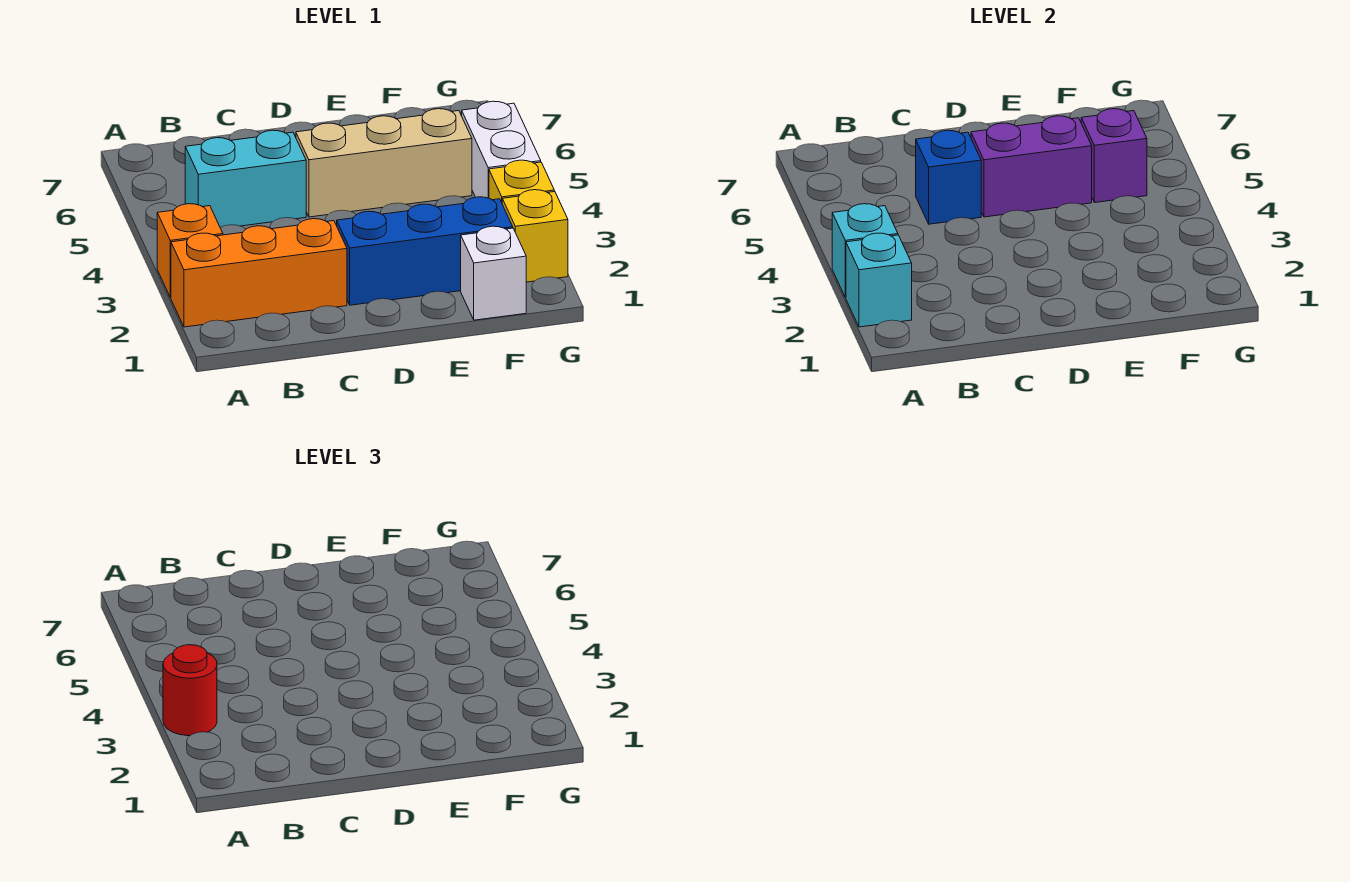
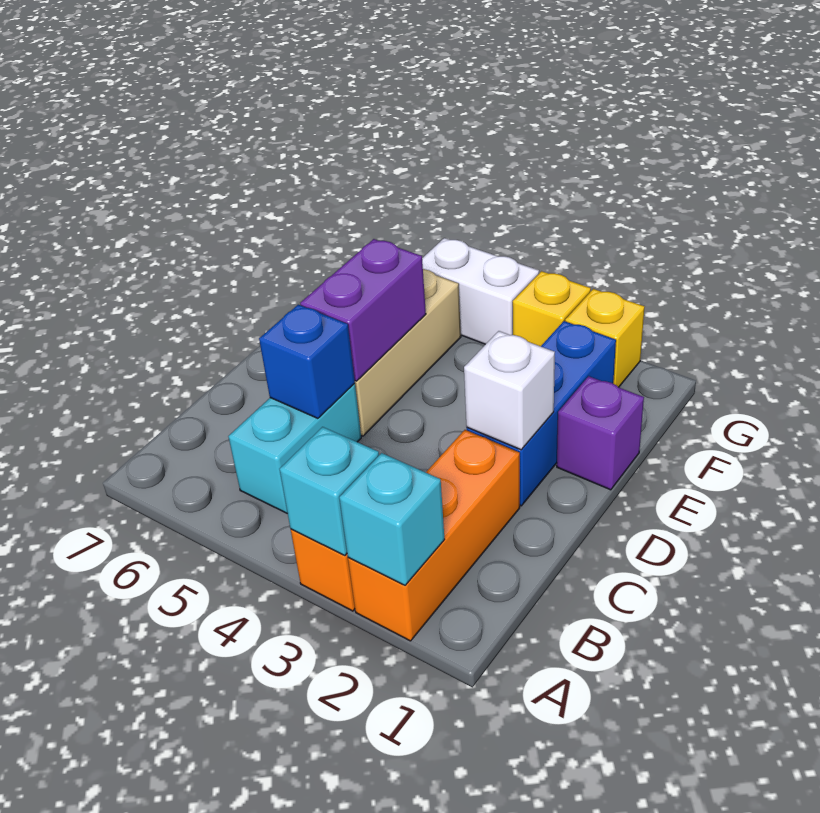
red 1x1 round brick [163,645,217,736] -> none
white 1x1 brick [461,226,526,320] -> white 1x1 brick moved to [464,331,555,450]
purple 1x1 brick [1081,109,1147,203] -> purple 1x1 brick moved to [557,376,644,490]

